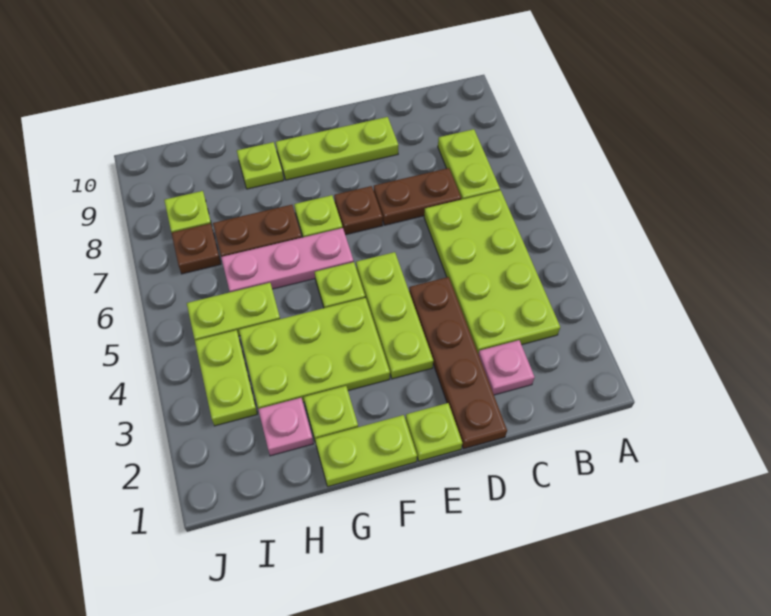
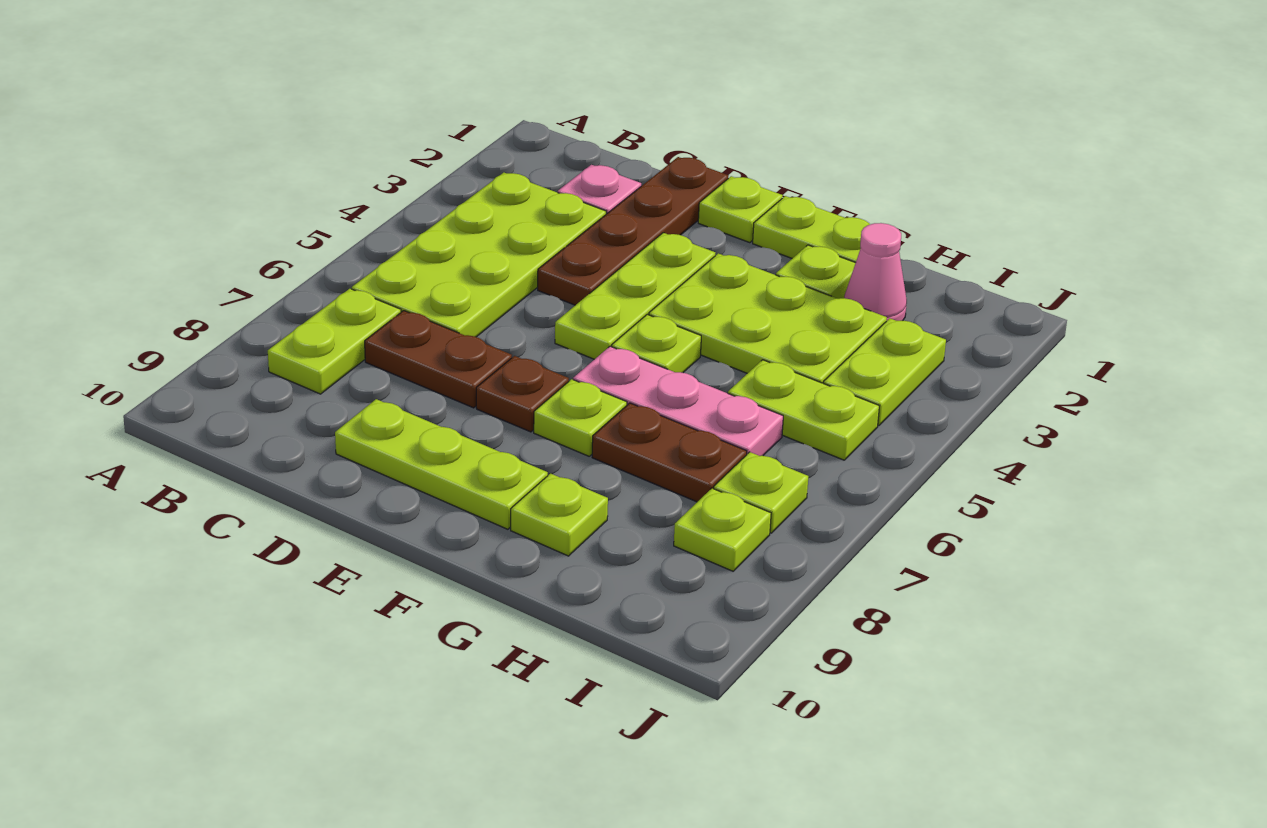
pink 1x1 plate [258,398,313,456] -> pink 1x1 cone [844,223,907,321]
brown 1x1 plate [172,223,221,274] -> lime 1x1 plate [714,452,808,533]

